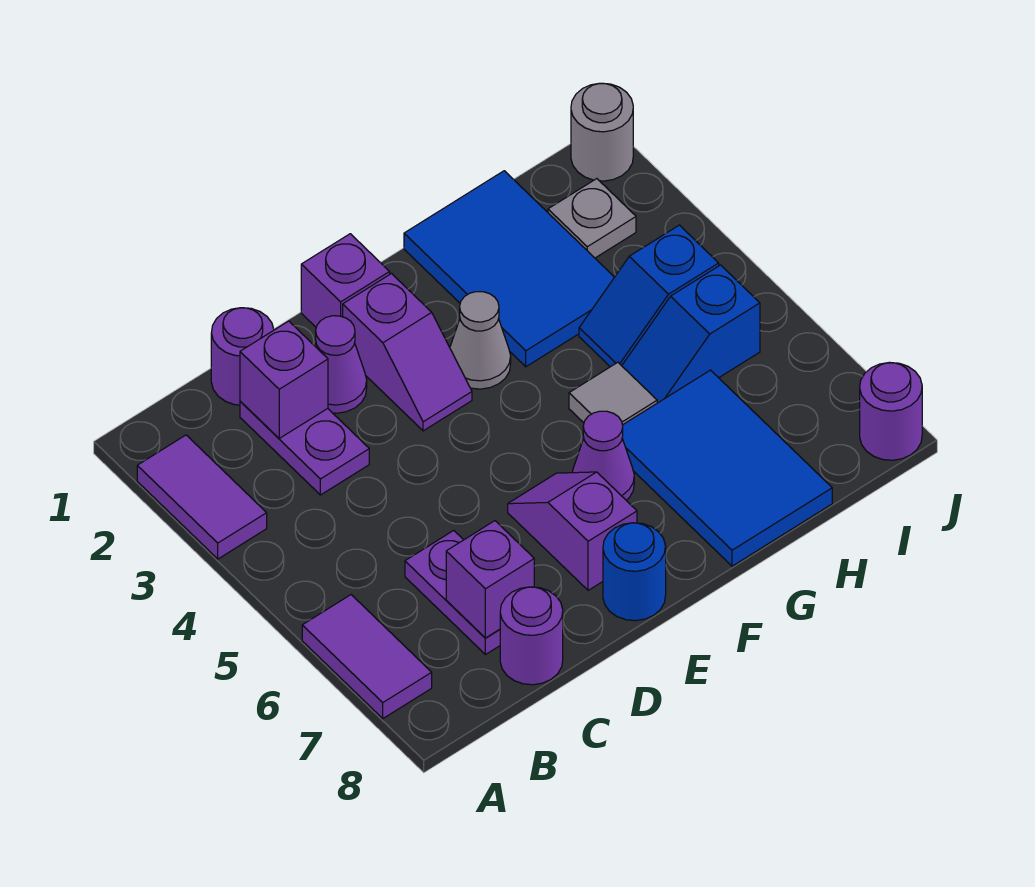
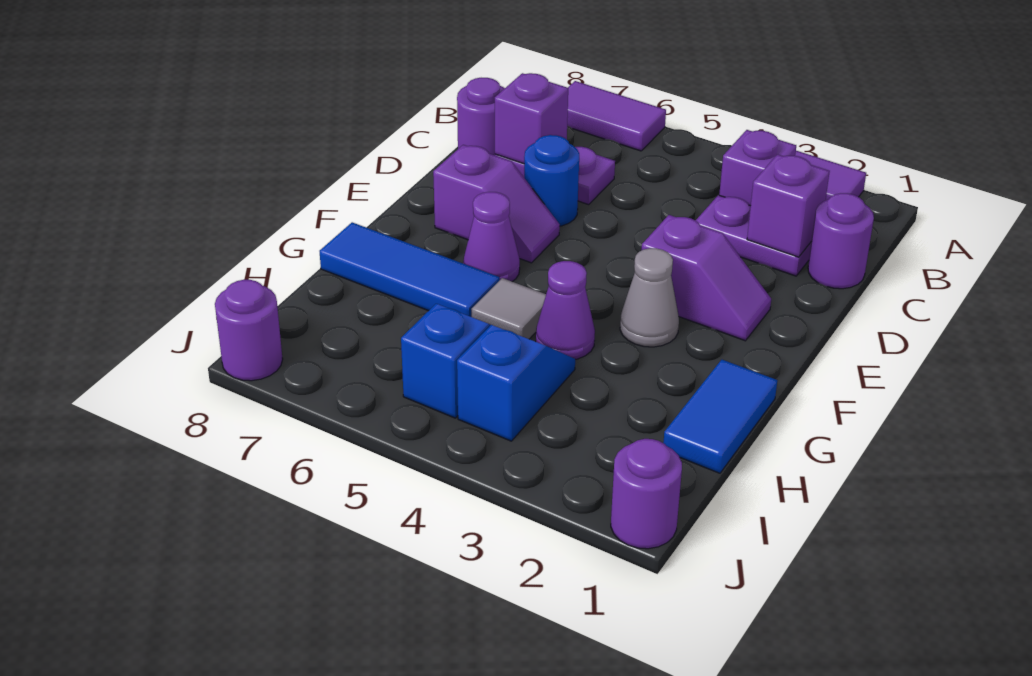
purple 1x1 cone [315,316,367,413] -> purple 1x1 cone moved to [536,261,595,359]
purple 1x1 brick [301,234,390,327] -> purple 1x1 brick moved to [719,130,796,206]
purple 1x2 slope [343,274,472,431] -> purple 1x2 slope turned to [642,215,771,341]
blue 1x1 round brick [603,523,666,621] -> blue 1x1 round brick moved to [524,135,579,226]
blue 2x3 tile [404,171,614,367] -> blue 1x2 tile [663,360,777,473]
blue 2x3 tile [622,370,832,566] -> blue 1x3 tile [320,222,500,317]
grey 1x1 plate [548,179,636,258] -> none
grey 1x1 round brick [571,83,633,181] -> purple 1x1 round brick [611,439,682,549]

